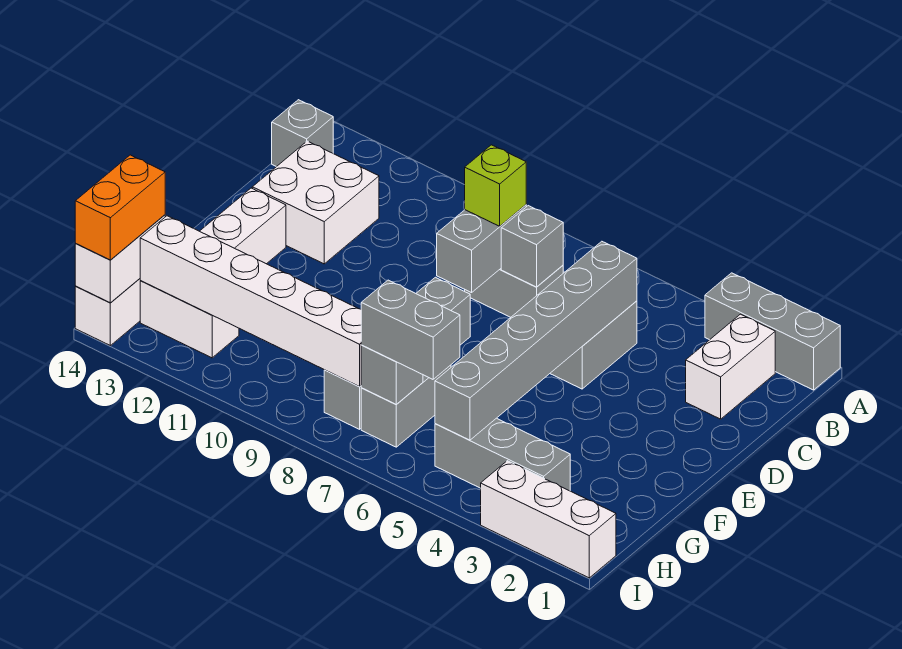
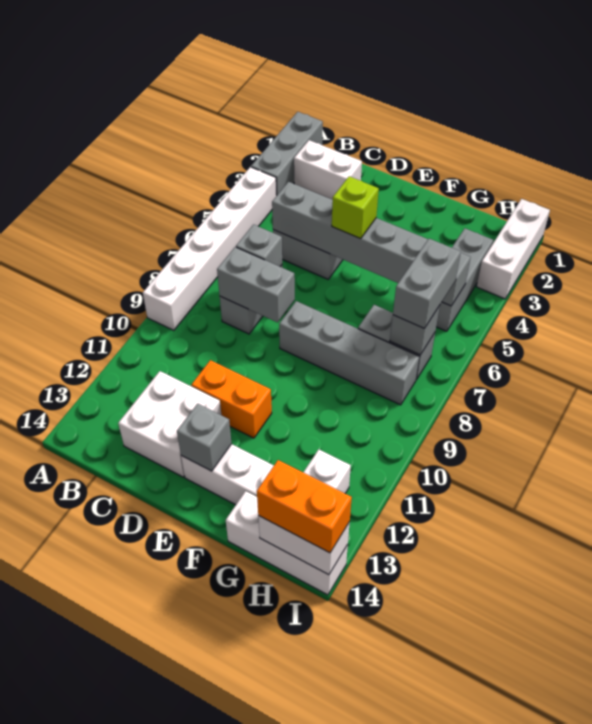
grey 1x1 brick [272,100,333,167] -> grey 1x1 brick moved to [177,404,232,471]
lime 1x1 brick [465,145,526,226] -> lime 1x1 brick moved to [332,176,379,239]
none -> orange 1x2 brick [191,360,272,438]
white 1x6 brick [140,216,361,387] -> white 1x6 brick moved to [143,167,277,330]

